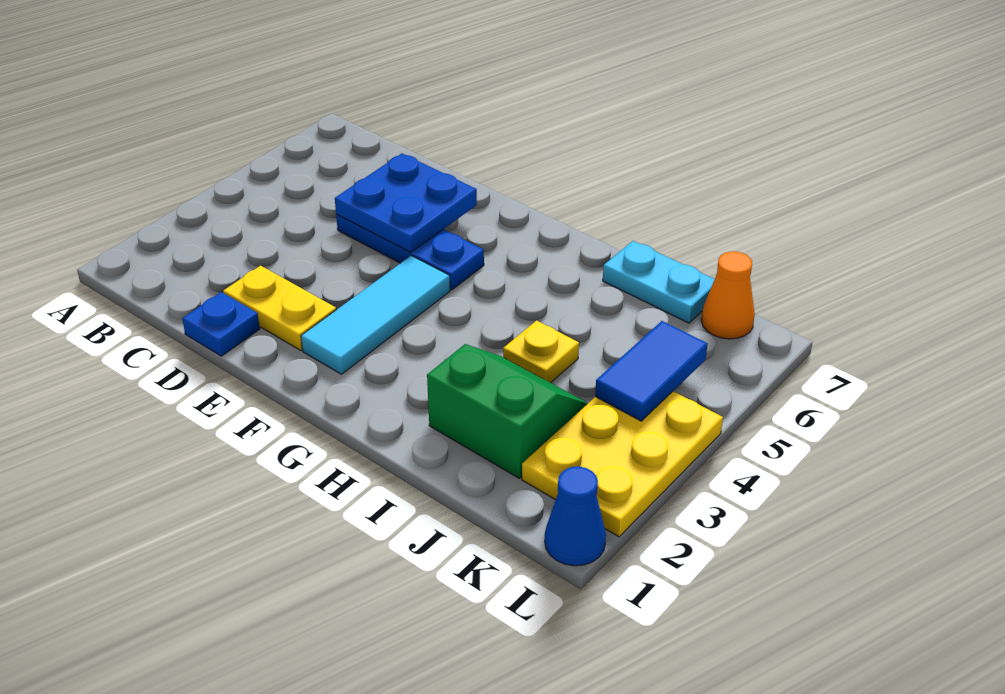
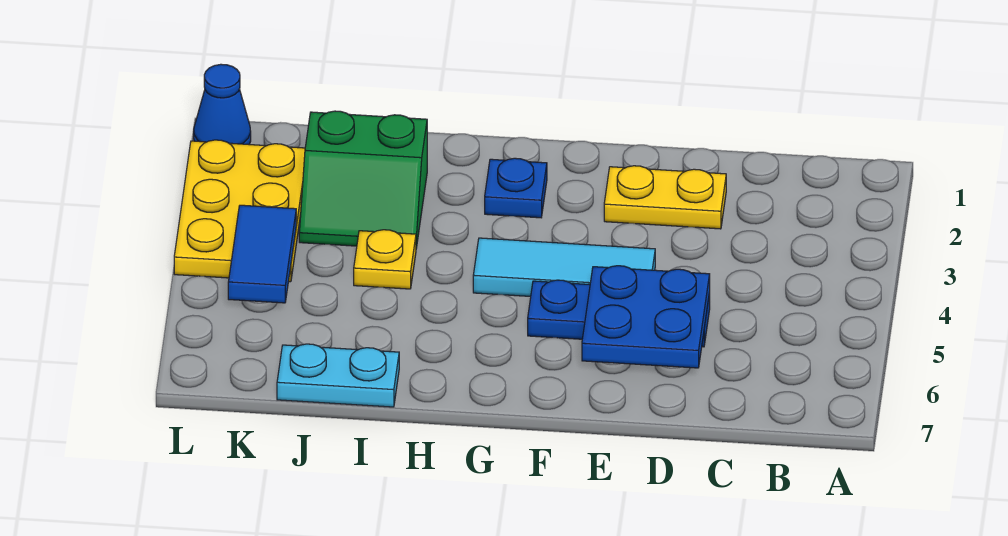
blue 1x1 plate [182,292,260,356] -> blue 1x1 plate moved to [485,158,547,218]
cyan 1x3 tile [301,256,450,374] -> cyan 1x3 tile turned to [473,238,655,297]
orange 1x1 cone [701,252,755,339] -> none

